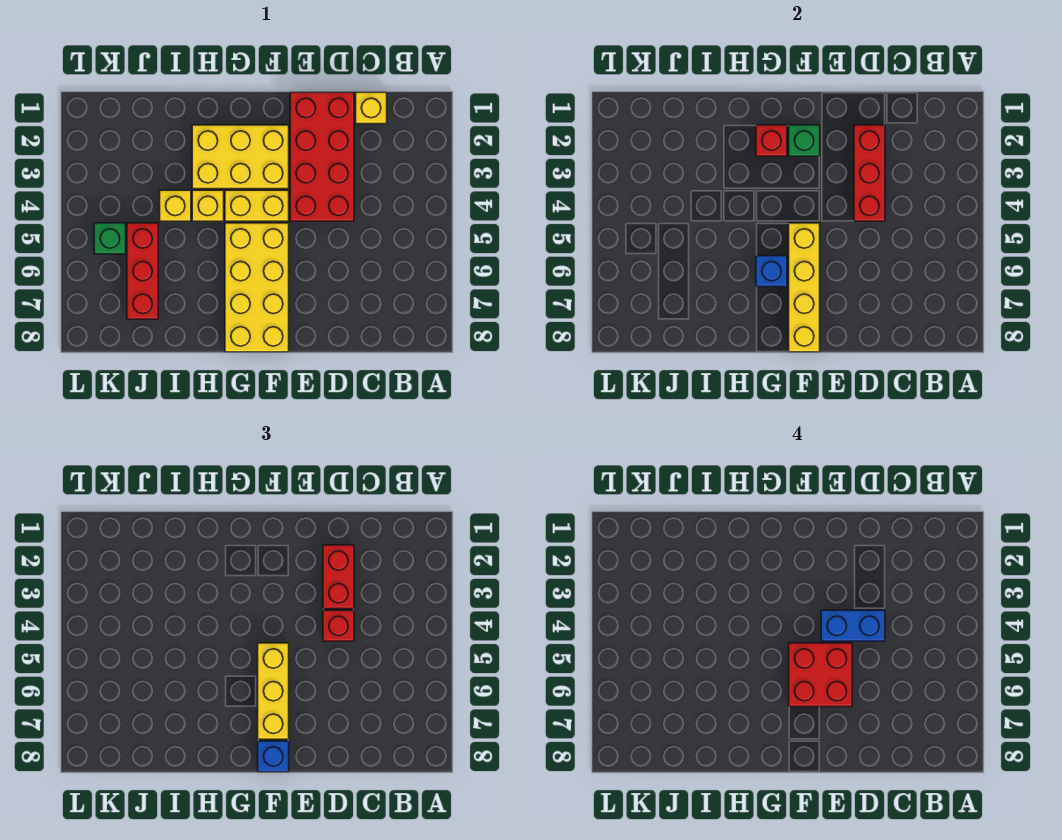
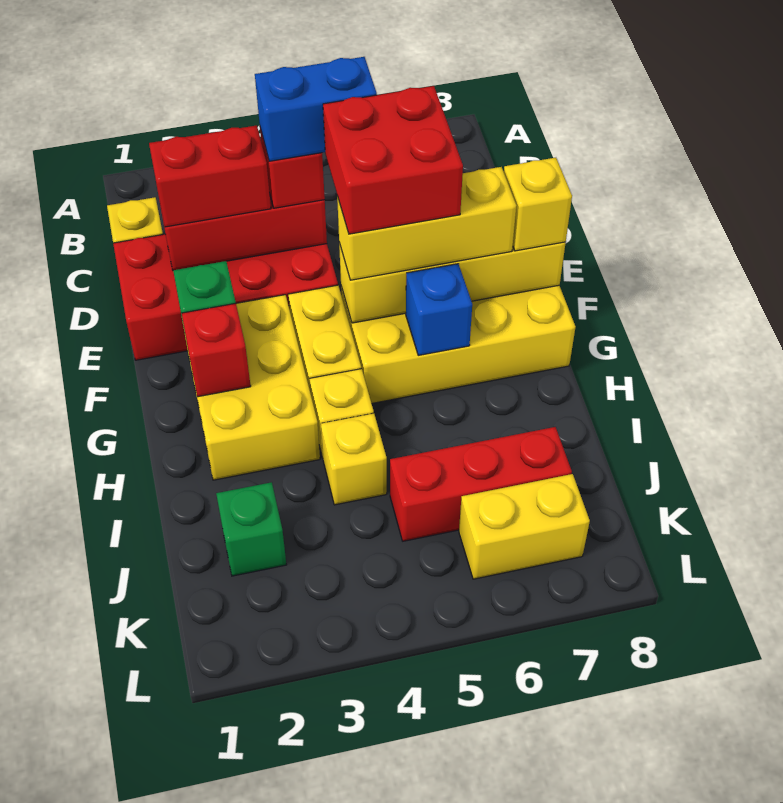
blue 1x2 brick [821,610,885,641] -> blue 1x2 brick turned to [255,57,377,161]
blue 1x1 brick [258,741,289,772] -> yellow 1x1 brick [504,158,572,251]
green 1x1 brick [94,223,126,254] -> green 1x1 brick moved to [216,482,286,576]
none -> yellow 1x2 brick [459,474,590,579]

